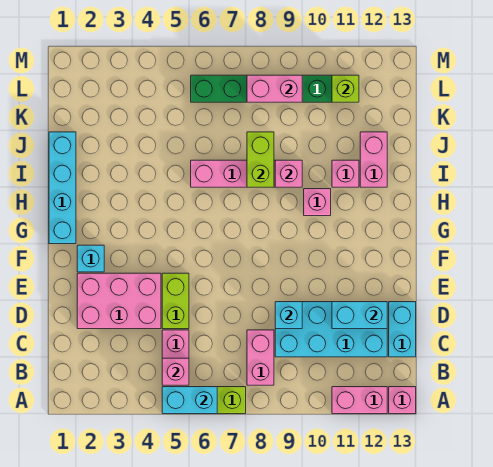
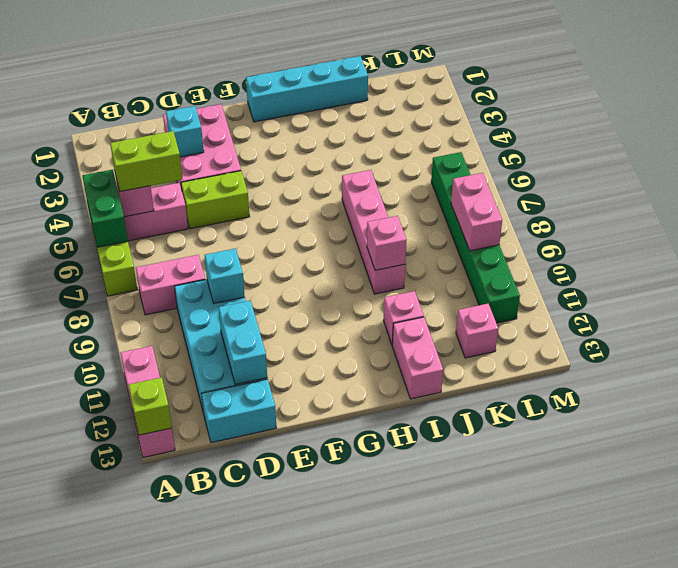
cyan 1x2 brick [162,387,217,414] -> green 1x2 brick [82,170,128,247]
cyan 1x1 brick [77,245,104,272] -> cyan 1x1 brick moved to [166,106,204,157]
pink 1x1 brick [304,189,331,216] -> pink 1x1 brick moved to [456,304,498,358]
lime 1x2 brick [247,132,274,187] -> lime 1x2 brick moved to [110,131,182,192]
pink 1x2 brick [360,132,387,187] -> pink 1x2 brick turned to [392,317,443,399]
lime 1x1 brick [332,75,359,102] -> lime 1x1 brick moved to [129,377,172,435]

